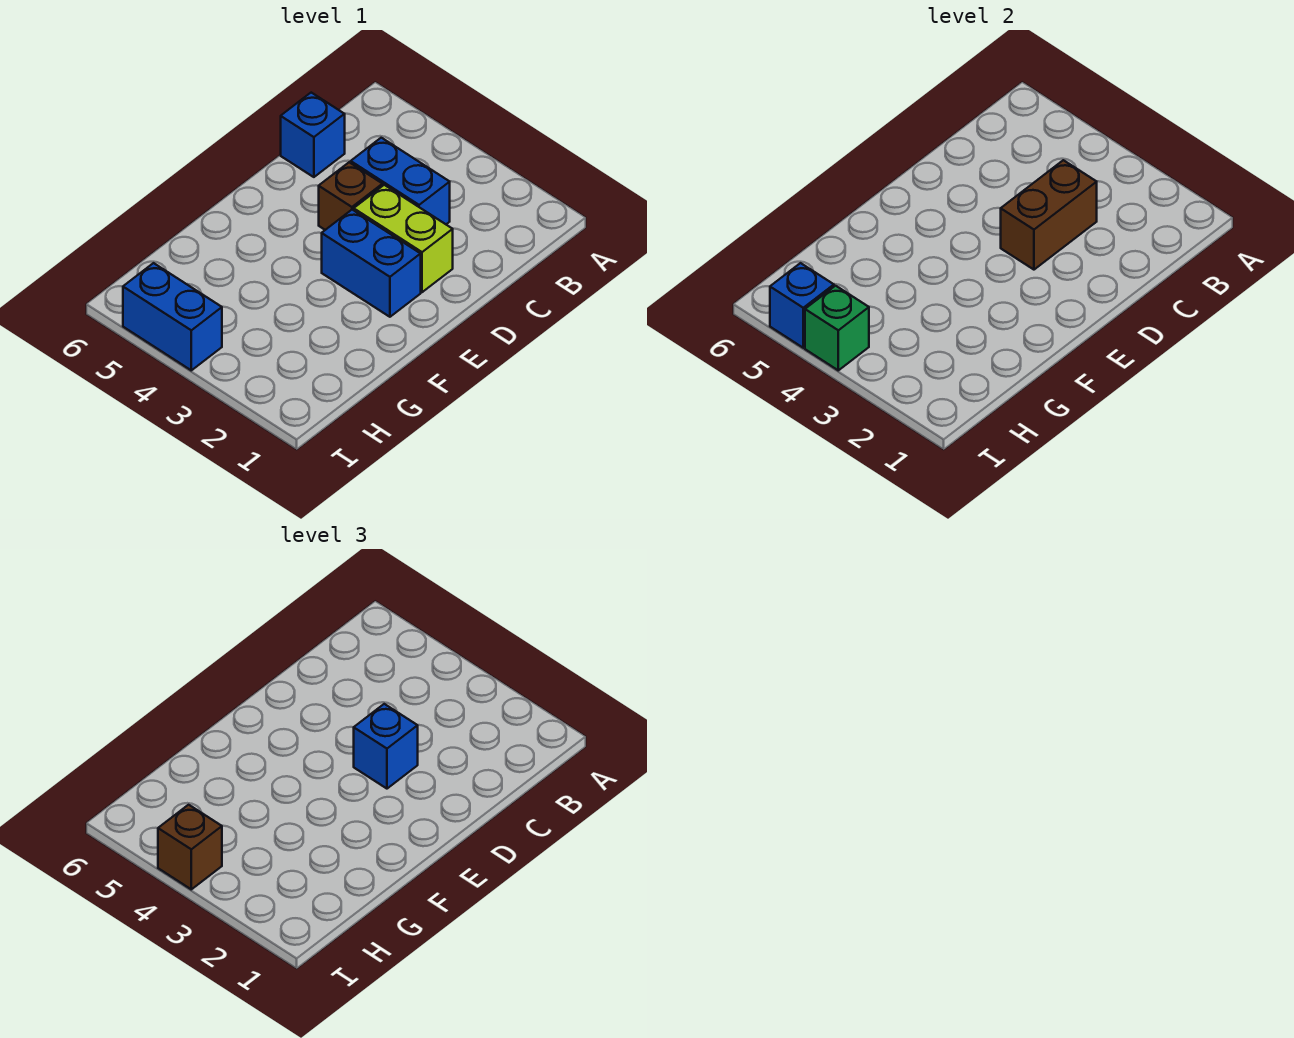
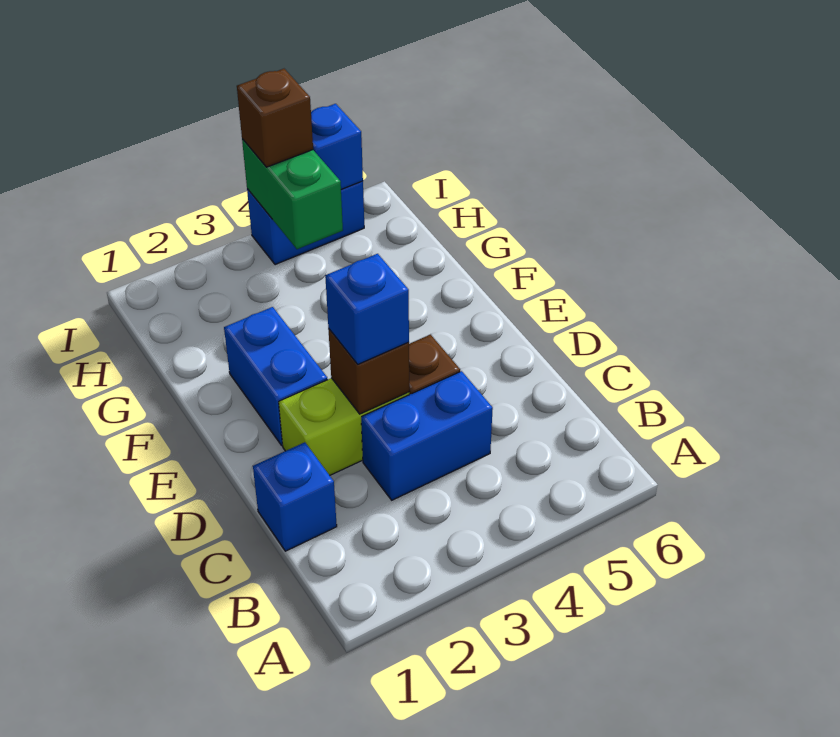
brown 1x2 brick [1001,160,1097,270] -> brown 1x1 brick [328,329,409,414]
blue 1x1 brick [281,93,345,177] -> blue 1x1 brick moved to [253,442,337,551]
blue 1x2 brick [322,210,421,317] -> blue 1x2 brick turned to [224,307,328,445]
green 1x1 brick [805,286,869,370] -> green 1x2 brick [242,139,343,249]

